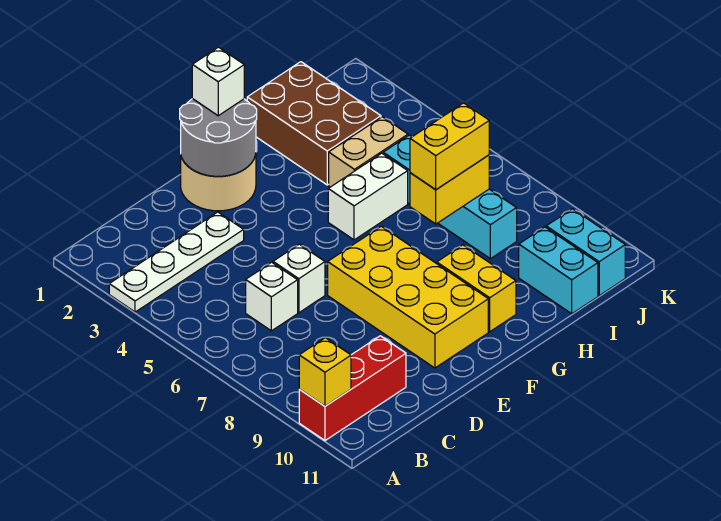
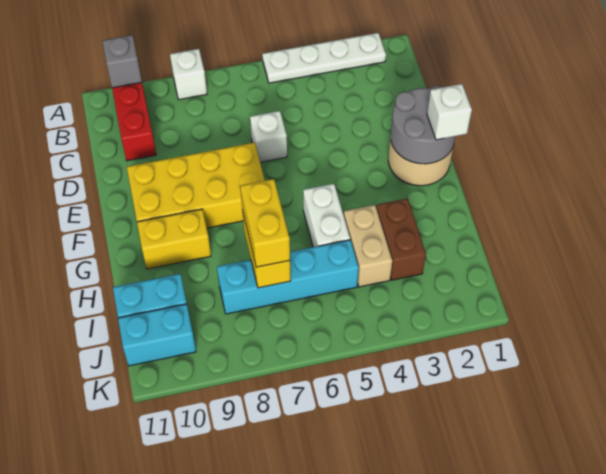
white 1x4 plate [109,212,244,312] -> white 1x4 plate turned to [262,33,386,83]
yellow 1x1 brick [299,338,351,406] -> grey 1x1 brick [102,35,142,88]
white 1x1 brick [246,262,298,331] -> white 1x1 brick moved to [170,49,207,100]
brown 2x3 brick [247,62,381,185] -> brown 1x2 brick [376,198,426,280]

